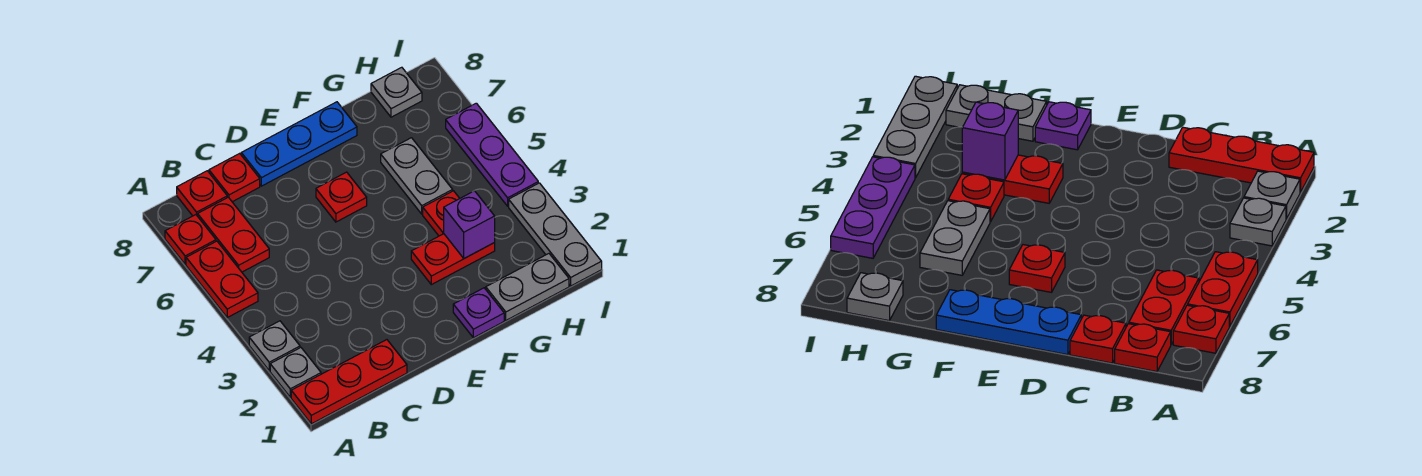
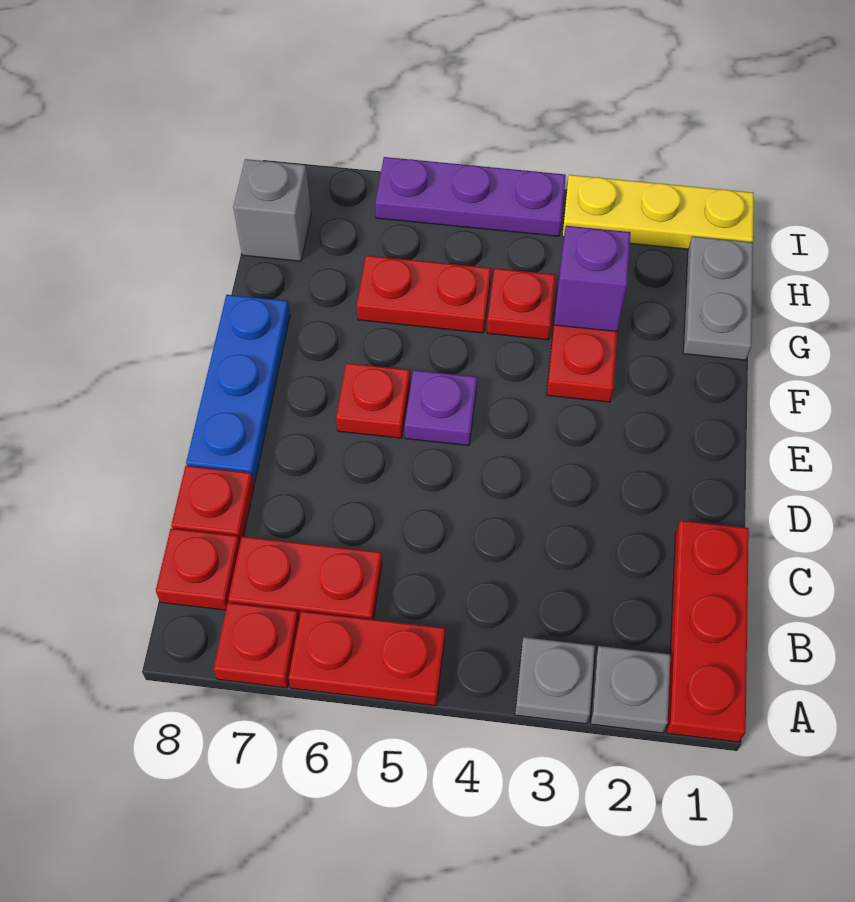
purple 1x1 plate [453,288,504,338] -> purple 1x1 plate moved to [405,370,477,446]
grey 1x2 plate [381,138,453,214] -> red 1x2 plate [357,255,491,333]
grey 1x1 plate [371,67,422,117] -> grey 1x1 brick [233,159,311,261]
grey 1x3 plate [509,183,602,286] -> yellow 1x3 plate [562,175,754,249]

